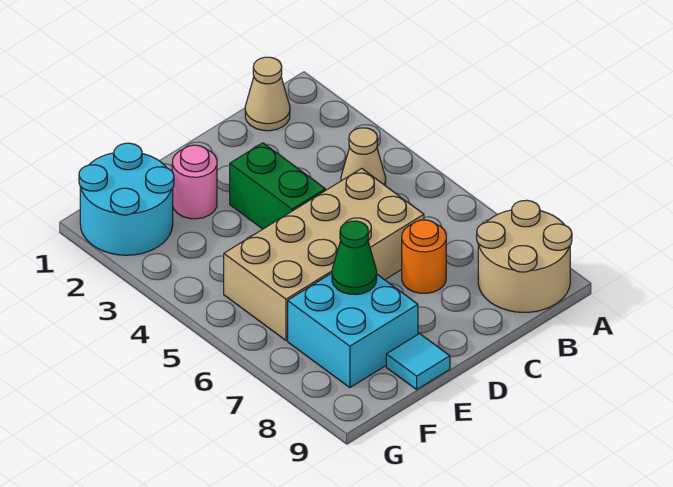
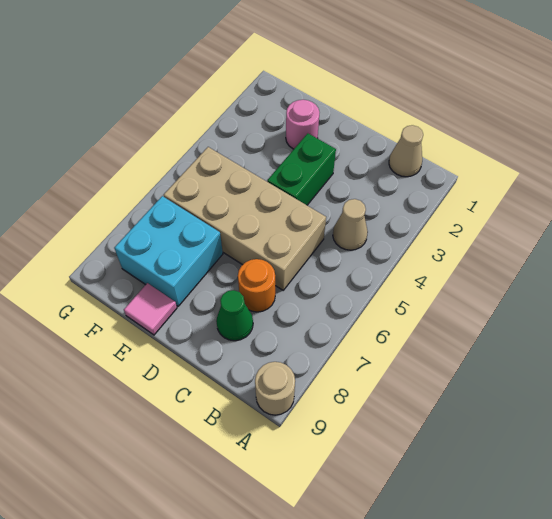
tan 2x2 round brick [477,200,572,312] -> tan 1x1 round brick [255,362,295,415]
green 1x1 cone [332,221,377,295] -> green 1x1 cone moved to [216,290,253,341]
cyan 1x1 tile [386,334,450,389] -> pink 1x1 tile [124,283,177,335]
cyan 2x2 round brick [79,143,174,255] -> none

